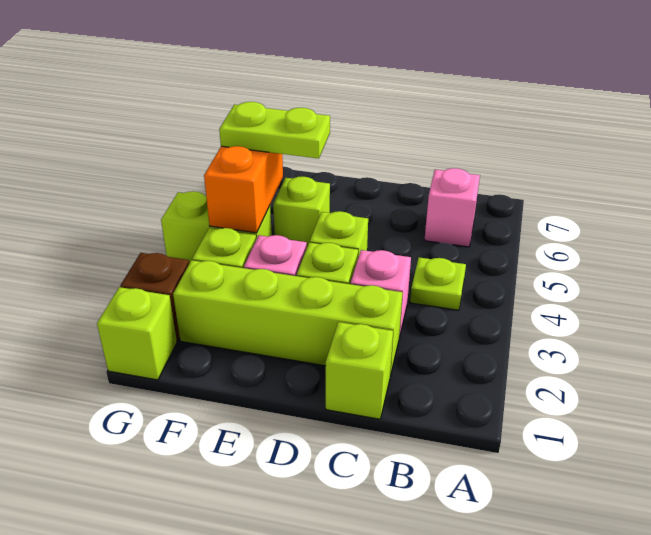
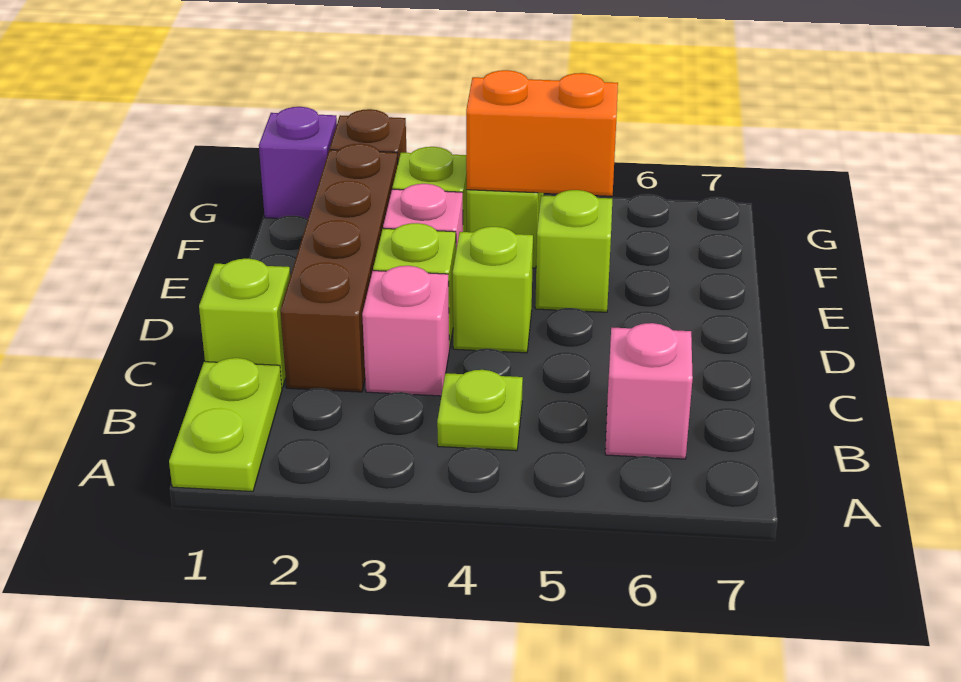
lime 1x4 brick [173,260,403,375] -> brown 1x4 brick [280,144,398,392]
lime 1x2 plate [219,102,330,159] -> lime 1x2 plate moved to [169,358,282,491]
lime 1x1 brick [97,287,177,380] -> purple 1x1 brick [259,107,337,219]

